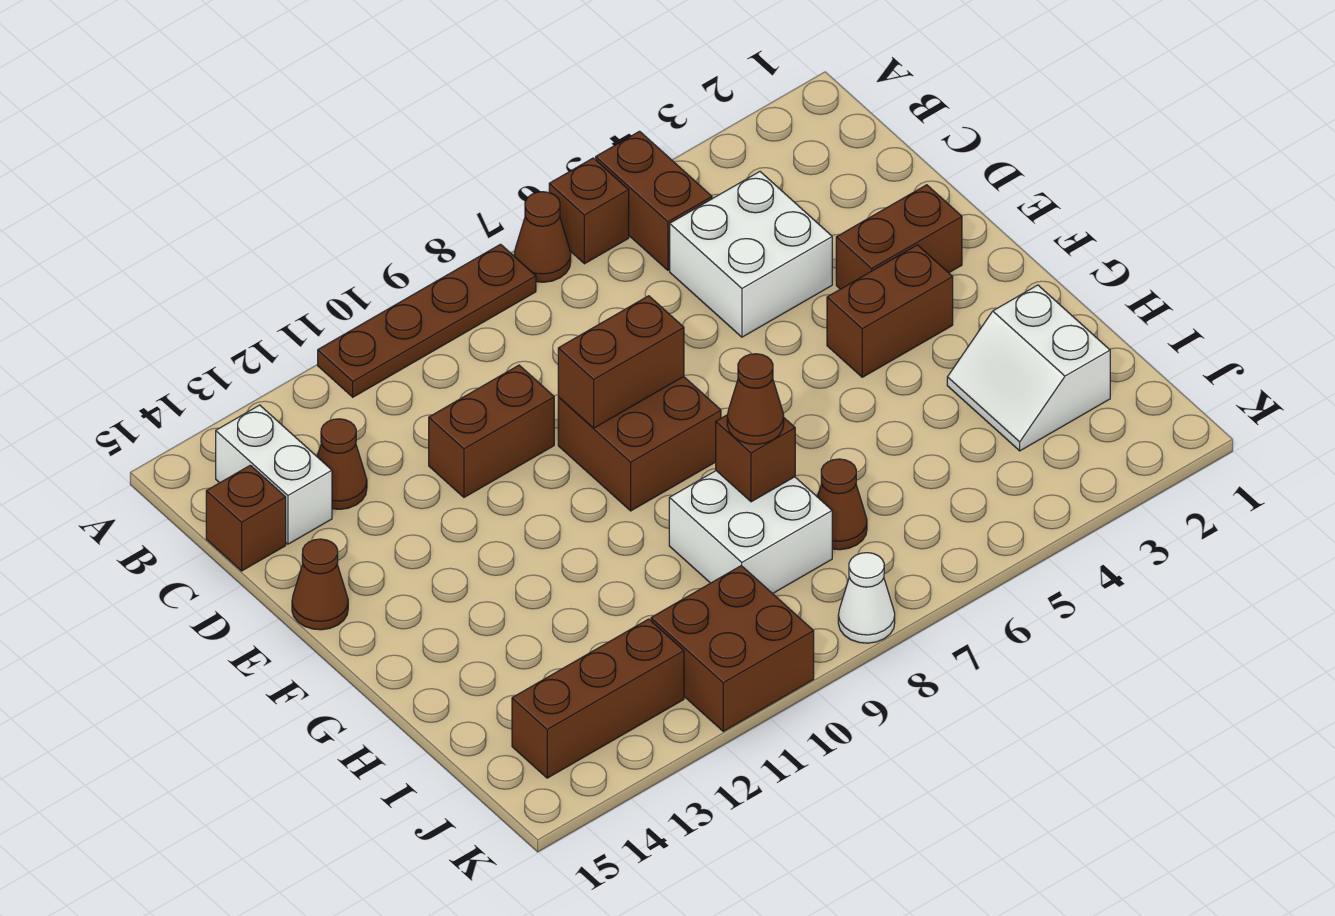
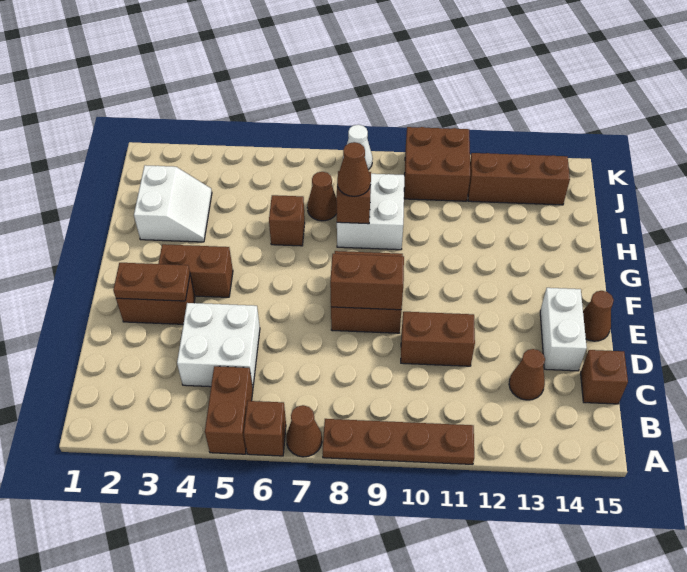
white 1x2 brick [216,405,332,544] -> white 1x2 brick moved to [540,288,587,371]
none -> brown 1x2 plate [113,263,190,301]
none -> brown 1x1 brick [269,195,305,246]

